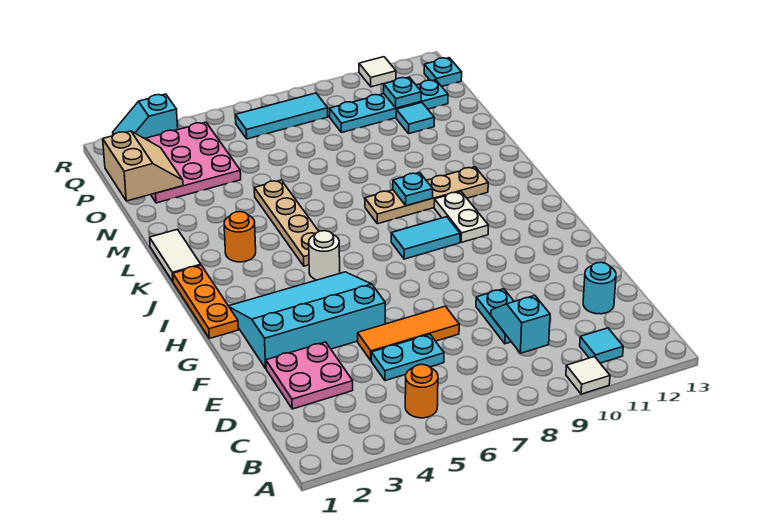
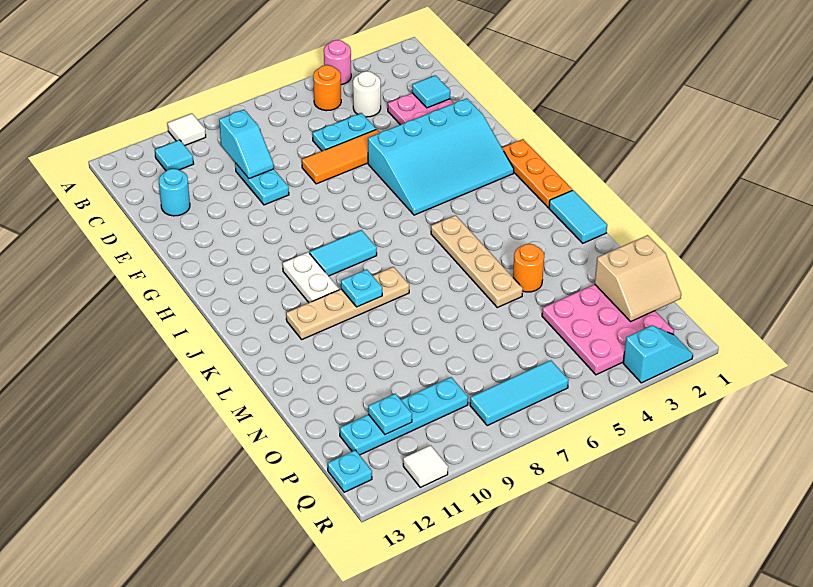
none -> pink 1x1 round brick [324,40,351,85]
white 1x1 round brick [309,231,340,280] -> white 1x1 round brick moved to [353,71,381,117]
white 1x2 tile [150,229,201,282] -> cyan 1x2 tile [549,190,607,243]
orange 1x1 round brick [224,212,256,262] -> orange 1x1 round brick moved to [513,244,544,292]
tan 2x2 slope [103,131,183,201] -> tan 2x2 slope turned to [595,235,681,321]
cyan 1x1 tile [396,102,434,134] -> cyan 1x1 tile moved to [412,75,450,108]

